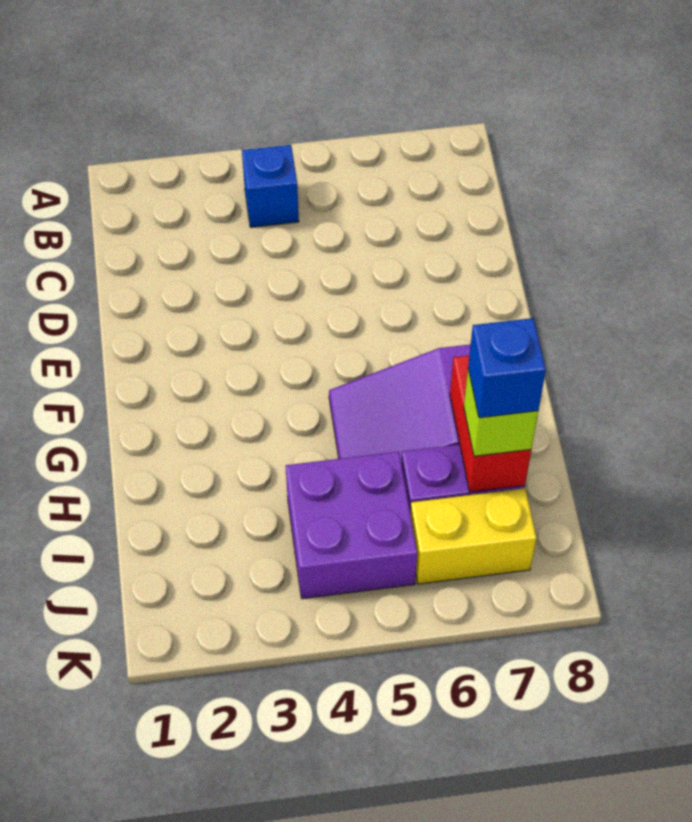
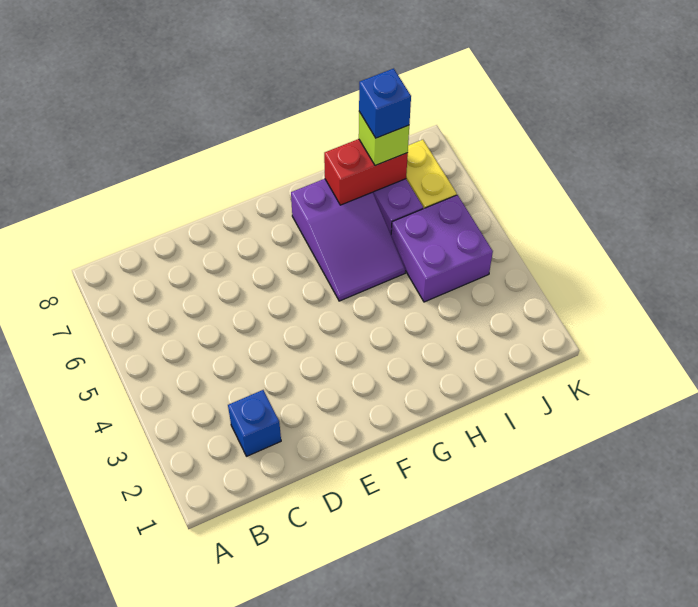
blue 1x1 brick [242,145,299,227] -> blue 1x1 brick moved to [228,390,281,456]

